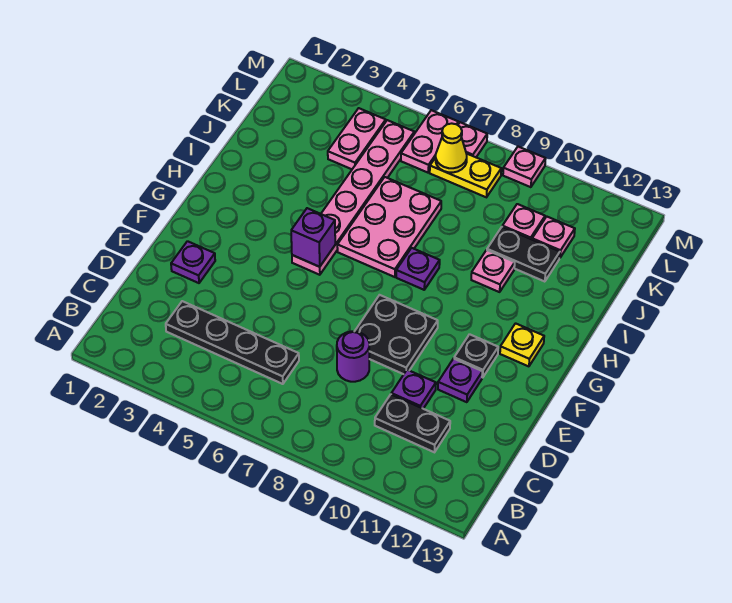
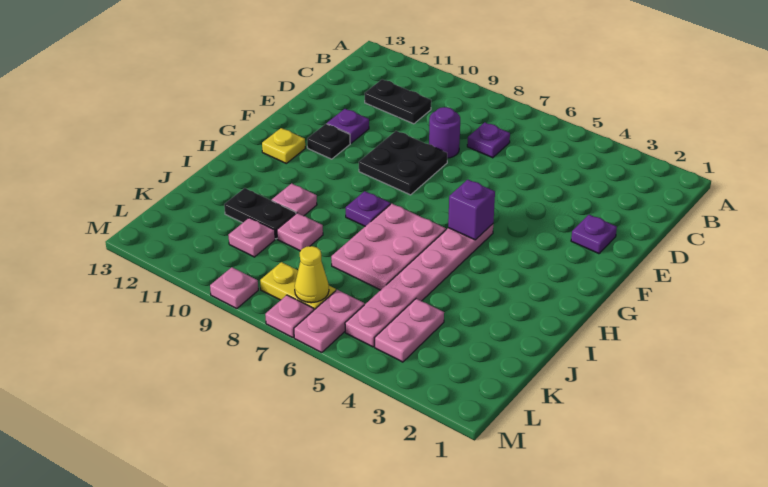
black 1x4 plate [166,301,299,384] -> none
purple 1x1 plate [391,370,436,409] -> purple 1x1 plate moved to [467,122,510,158]
pink 1x1 plate [532,217,575,258] -> pink 1x1 plate moved to [277,213,323,251]

